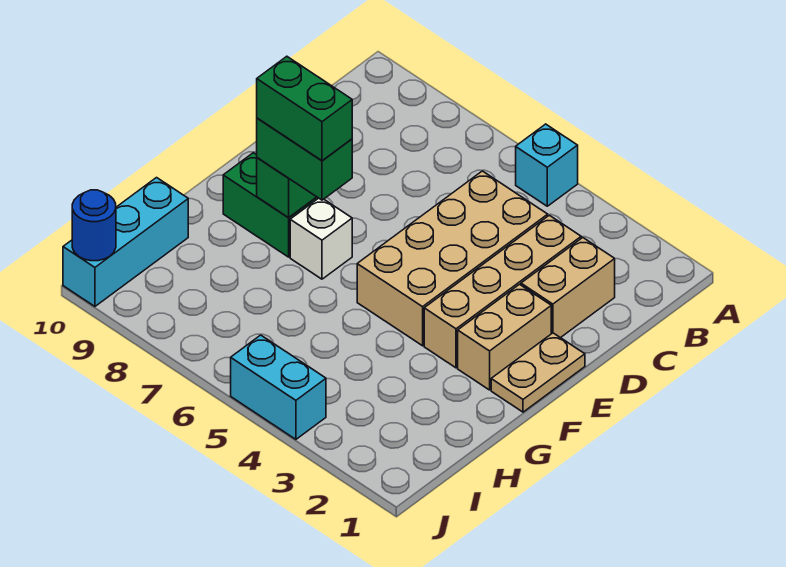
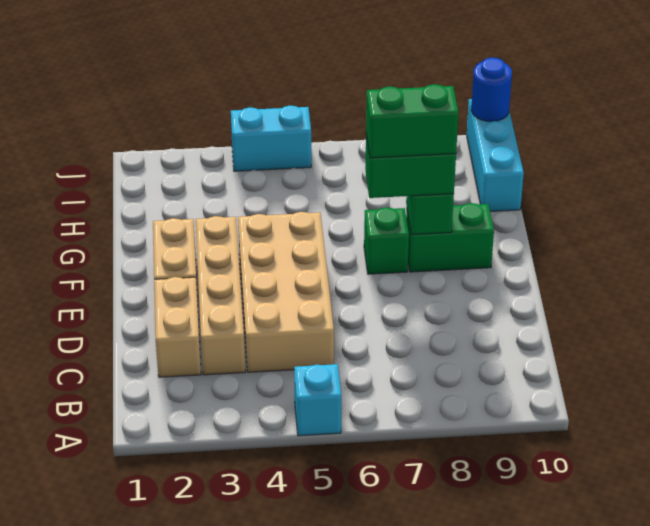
tan 1x2 plate [491,333,585,412] -> none
white 1x1 brick [290,198,352,279] -> green 1x1 brick [364,207,409,274]

